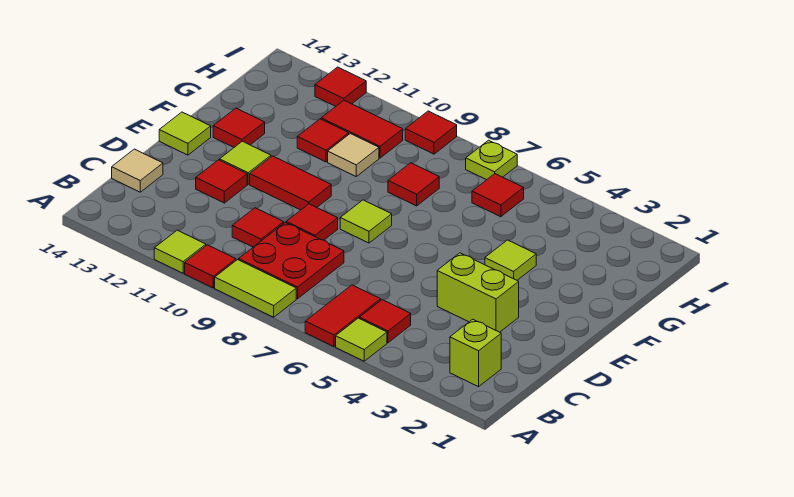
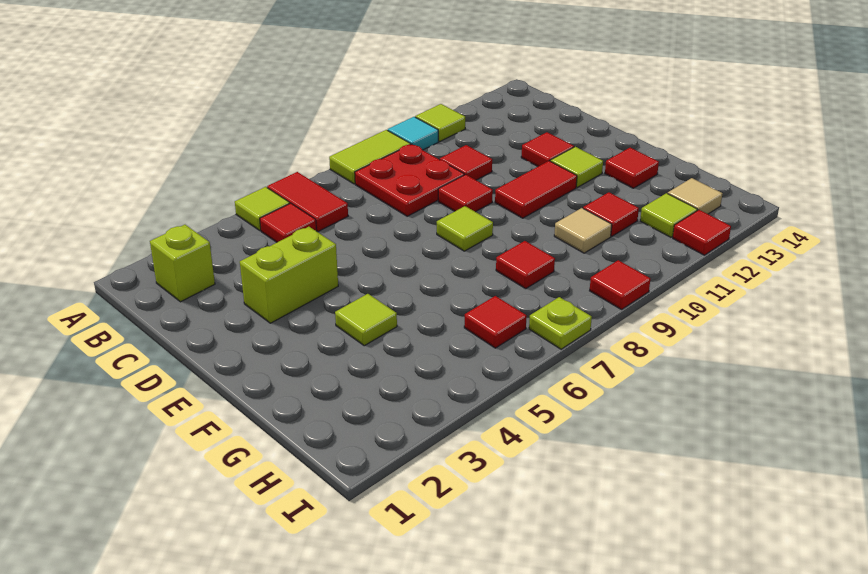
red 1x1 tile [185,245,236,288] -> cyan 1x1 tile [388,117,438,150]
tan 1x1 tile [112,149,163,192] -> tan 1x1 tile moved to [668,178,723,214]
lime 1x1 tile [159,112,211,155] -> lime 1x1 tile moved to [640,193,697,237]
red 1x2 tile [321,100,403,158] -> none

